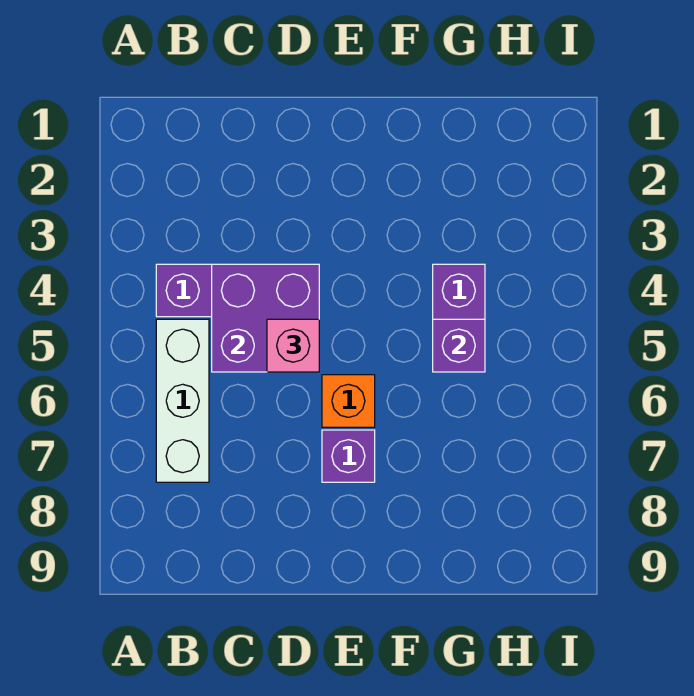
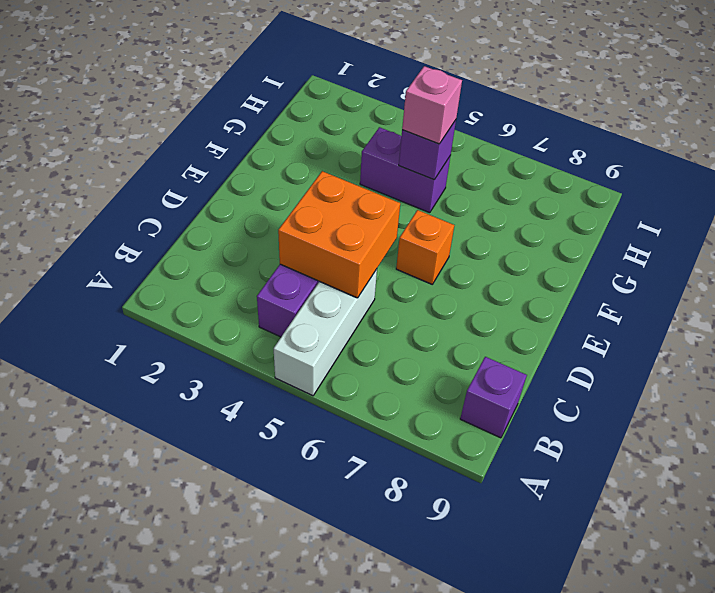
white 1x3 brick [156,319,209,482] -> white 1x3 brick turned to [274,269,377,396]
purple 2x2 brick [212,264,319,372] -> orange 2x2 brick [278,171,400,298]
pink 1x1 brick [267,319,319,372] -> pink 1x1 brick moved to [402,66,462,144]
purple 1x1 brick [322,430,375,482] -> purple 1x1 brick moved to [460,357,527,438]

